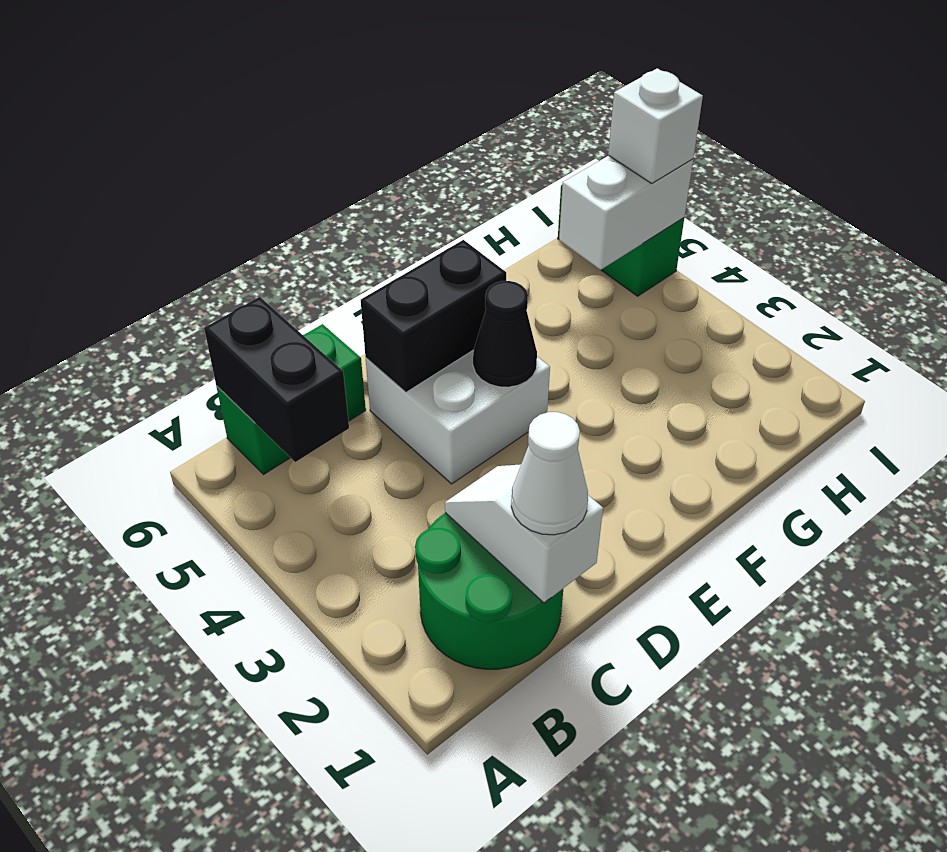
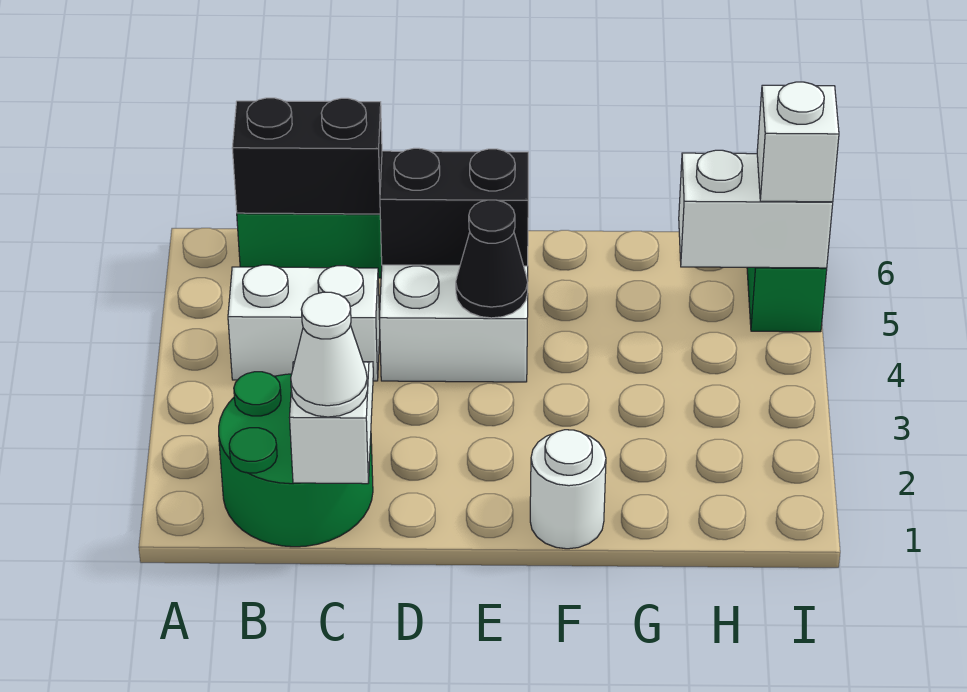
none -> white 1x2 brick [228,265,380,381]
black 1x2 brick [204,297,349,462] -> black 1x2 brick turned to [232,98,382,214]
none -> white 1x1 round brick [530,430,606,549]

